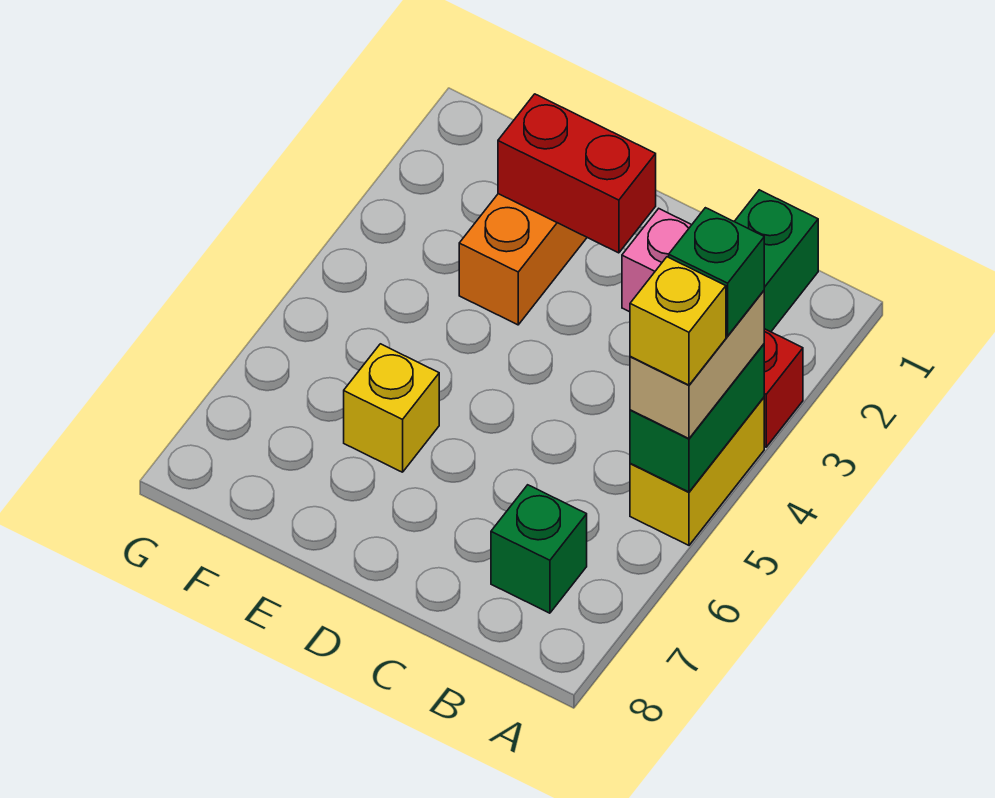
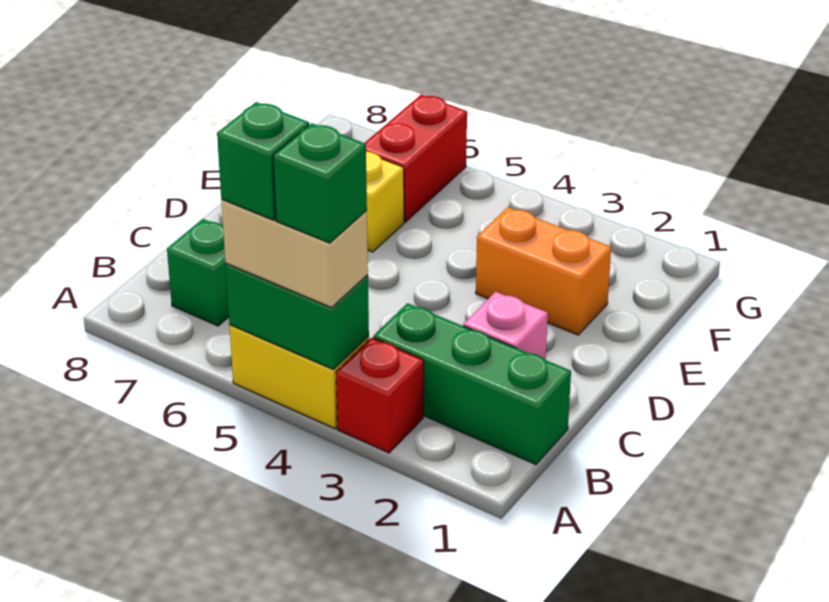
yellow 1x1 brick [630,257,726,385] -> green 1x1 brick [217,102,309,220]
red 1x2 brick [498,94,656,253] -> red 1x2 brick moved to [365,94,467,222]

